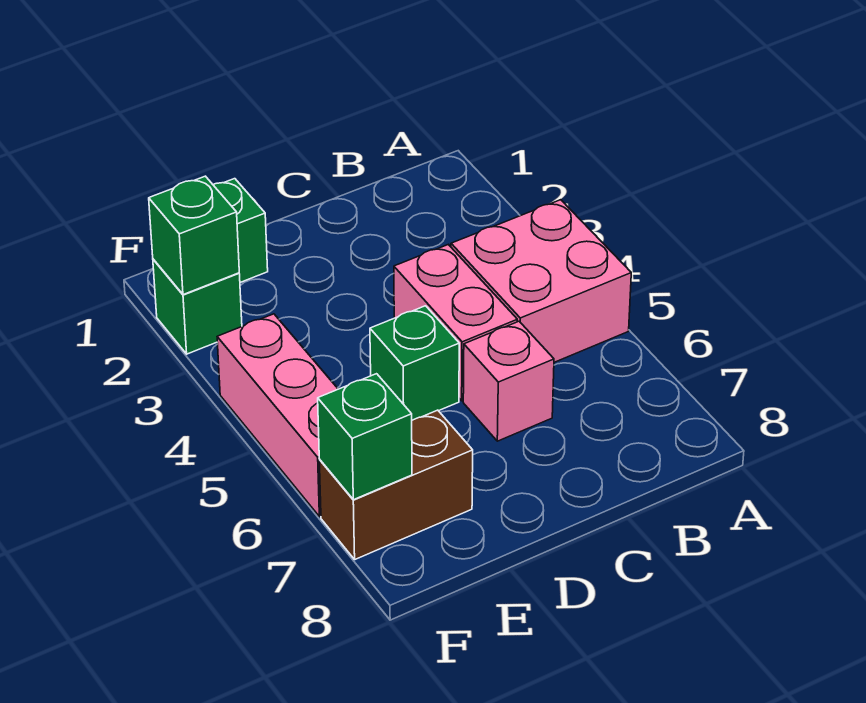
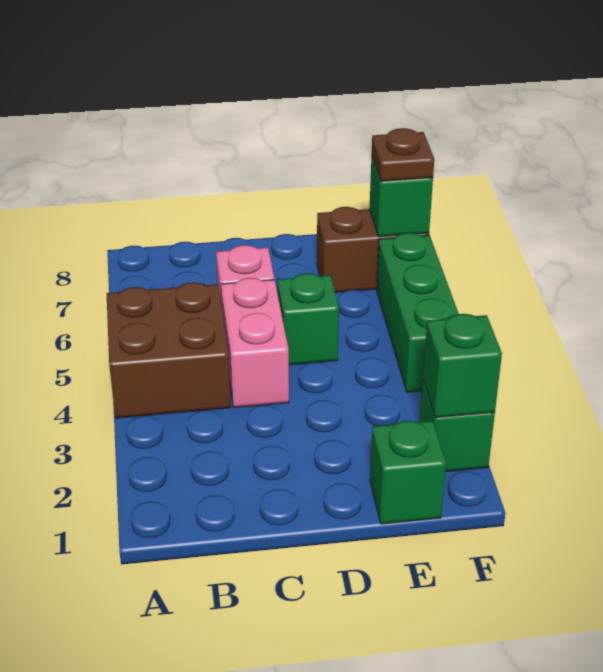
pink 2x2 brick [451,200,631,362] -> brown 2x2 brick [107,282,231,418]
pink 1x3 brick [217,314,338,517] -> green 1x3 brick [377,233,458,392]
none -> brown 1x1 plate [372,128,434,181]

